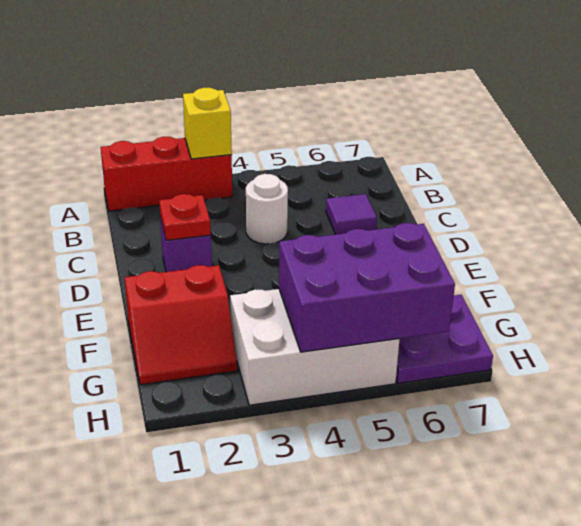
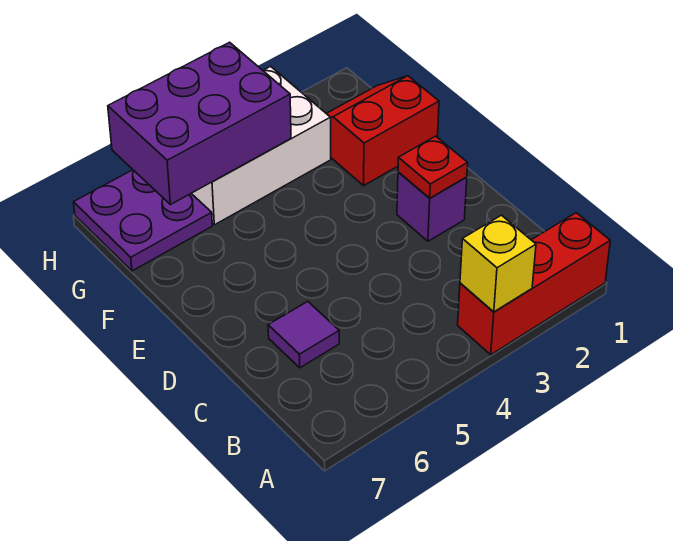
white 1x1 round brick [246,174,288,244] -> none

